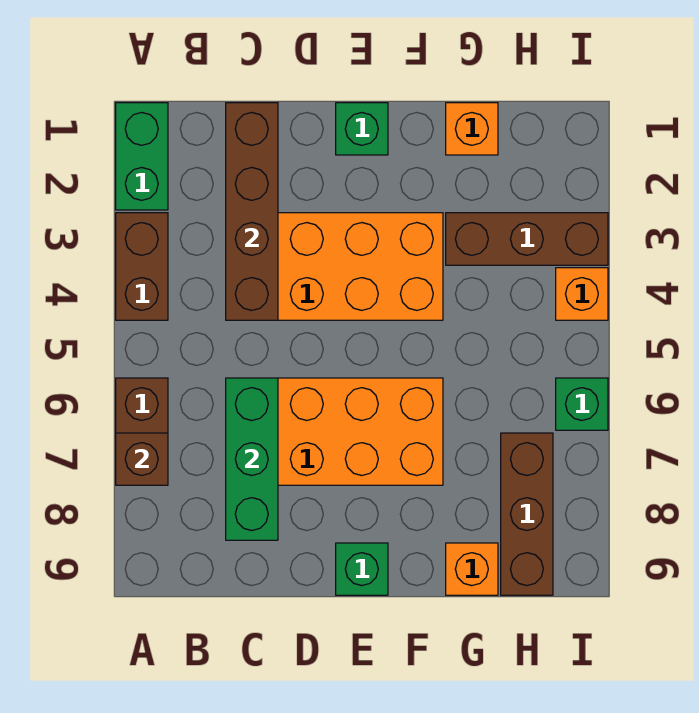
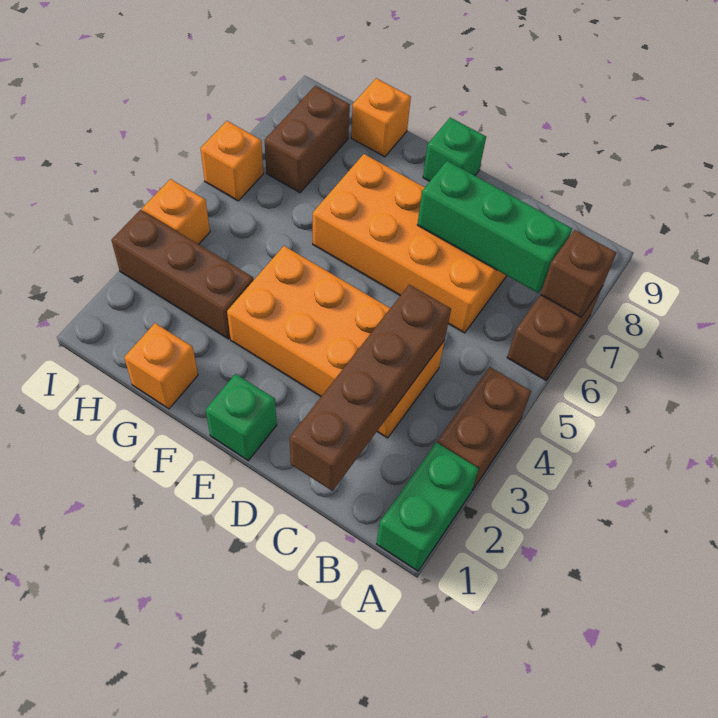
green 1x3 brick [226,378,278,540] -> green 1x3 brick turned to [417,161,572,293]
brown 1x3 brick [501,433,553,595] -> brown 1x2 brick [265,86,350,193]
green 1x1 brick [556,378,608,430] -> orange 1x1 brick [201,121,263,201]

